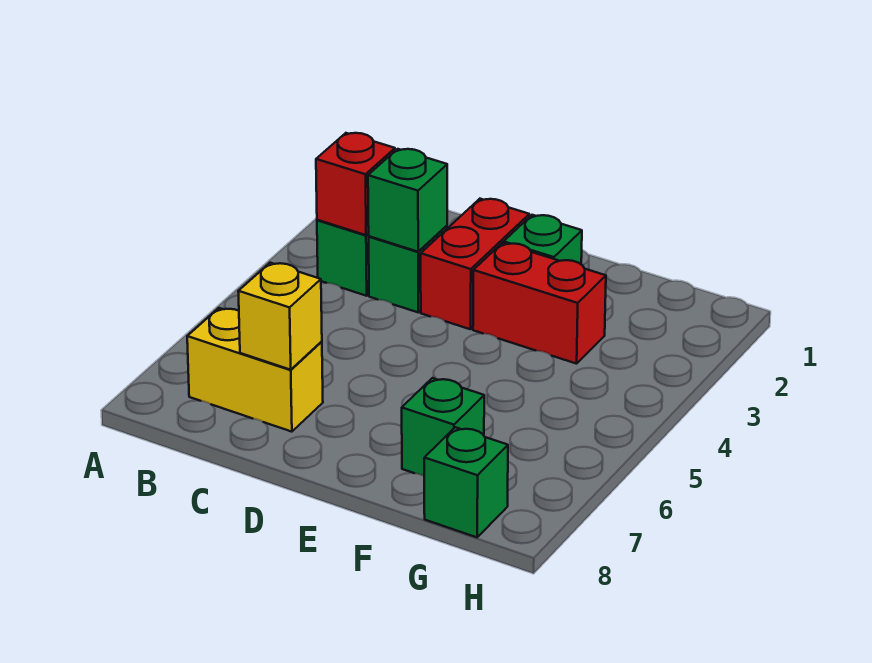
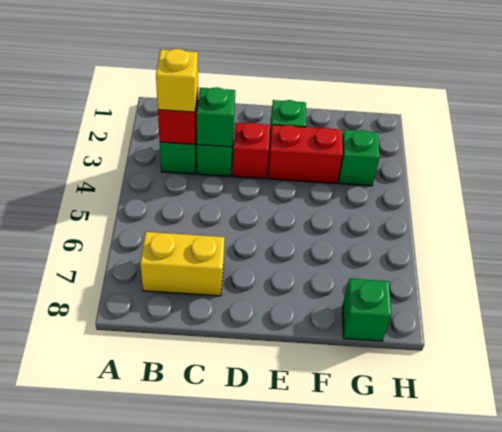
yellow 1x1 brick [238,263,322,370] -> yellow 1x1 brick moved to [156,49,198,112]
red 1x2 brick [421,199,529,329] -> red 1x1 brick [232,123,270,179]
green 1x1 brick [402,378,484,476] -> green 1x1 brick moved to [339,130,380,186]

